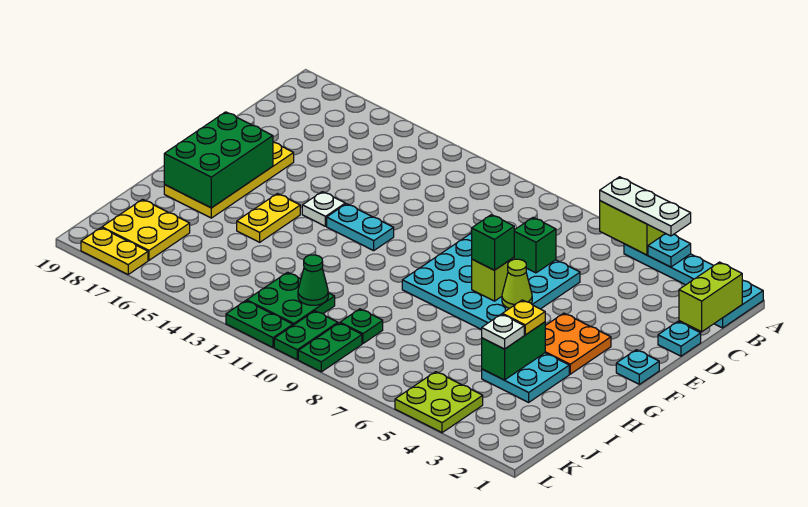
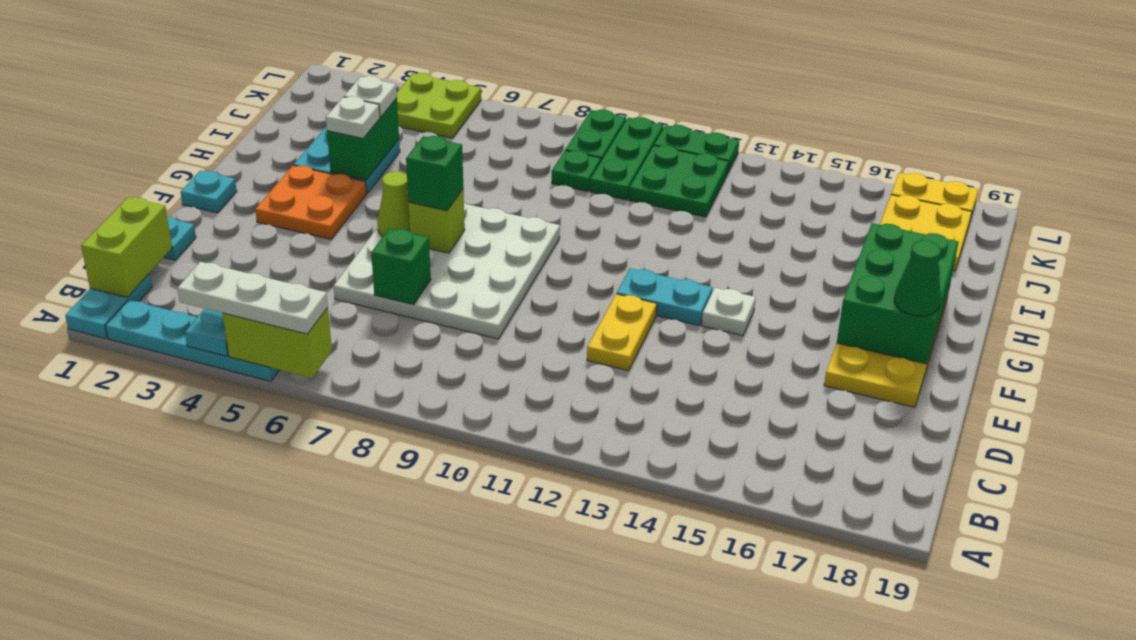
cyan 4x4 plate [402,233,580,330] -> white 4x4 plate [334,202,560,339]
yellow 1x2 plate [237,194,300,242] -> yellow 1x2 plate moved to [587,294,657,371]
yellow 1x1 plate [502,300,545,335] -> white 1x1 plate [326,96,380,138]
green 1x1 cone [298,255,328,305] -> green 1x1 cone moved to [894,240,941,316]
green 1x2 plate [274,311,338,359] -> green 1x3 plate [590,117,663,200]

